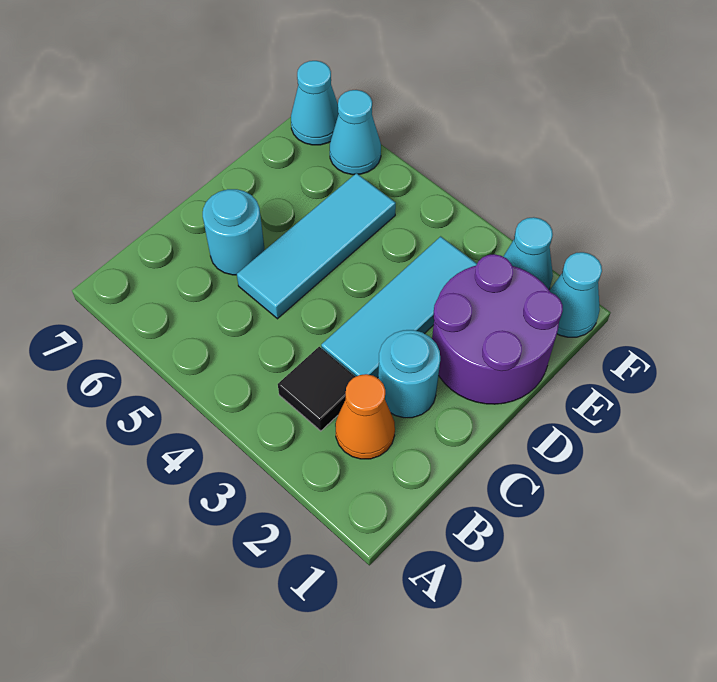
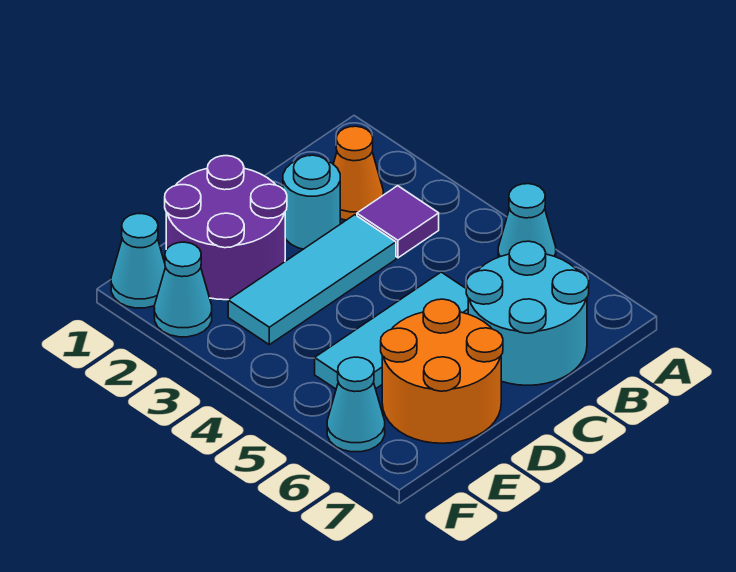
black 1x1 tile [278,347,355,431] -> purple 1x1 tile [357,186,439,258]
cyan 1x1 round brick [203,189,264,275] -> cyan 2x2 round brick [466,241,589,385]
none -> orange 2x2 round brick [381,299,503,443]
cyan 1x1 cone [291,61,339,145] -> cyan 1x1 cone moved to [498,184,556,257]

